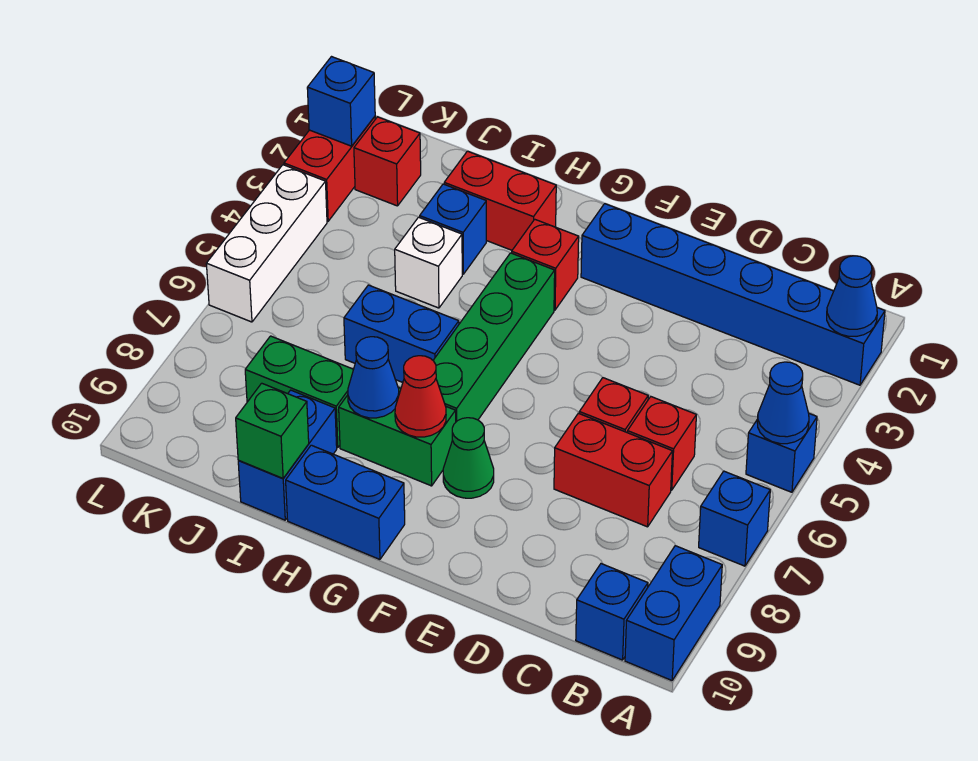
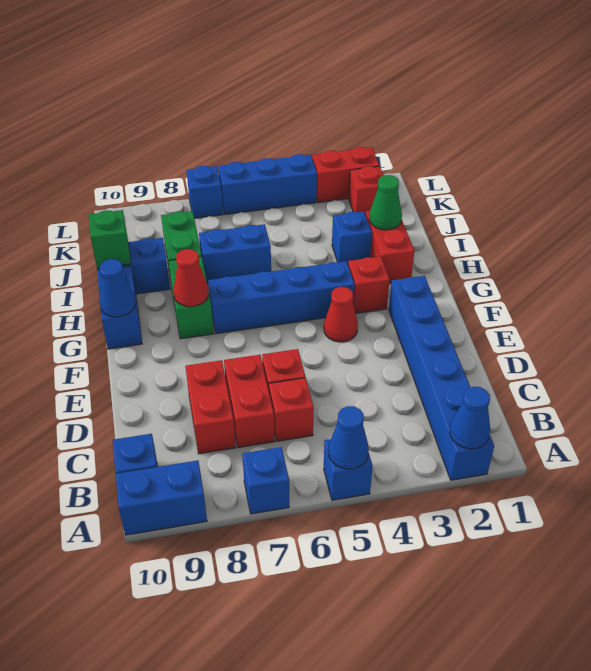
none -> red 1x2 brick [185,360,236,454]
none -> red 1x1 cone [324,287,358,342]
green 1x1 cone [443,418,494,498] -> green 1x1 cone moved to [369,175,402,230]
green 1x4 brick [433,253,555,422] -> blue 1x4 brick [208,261,355,334]
blue 1x2 brick [344,285,459,382] -> blue 1x2 brick turned to [199,224,271,284]
blue 1x1 cone [348,337,399,418] -> blue 1x1 cone moved to [99,259,136,317]
white 1x1 brick [395,217,462,308] -> none
blue 1x1 brick [307,57,375,146] -> blue 1x1 brick moved to [186,166,223,218]
white 1x3 brick [206,165,327,322] -> blue 1x3 brick [218,154,317,214]

